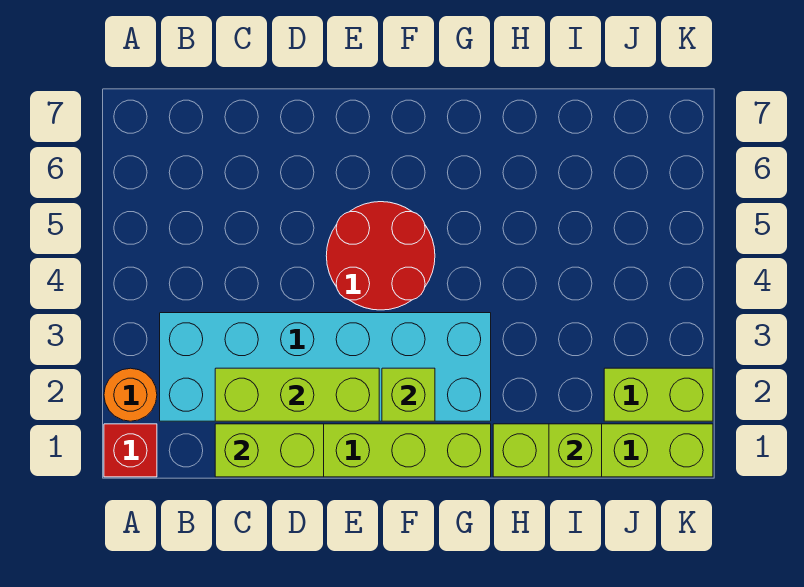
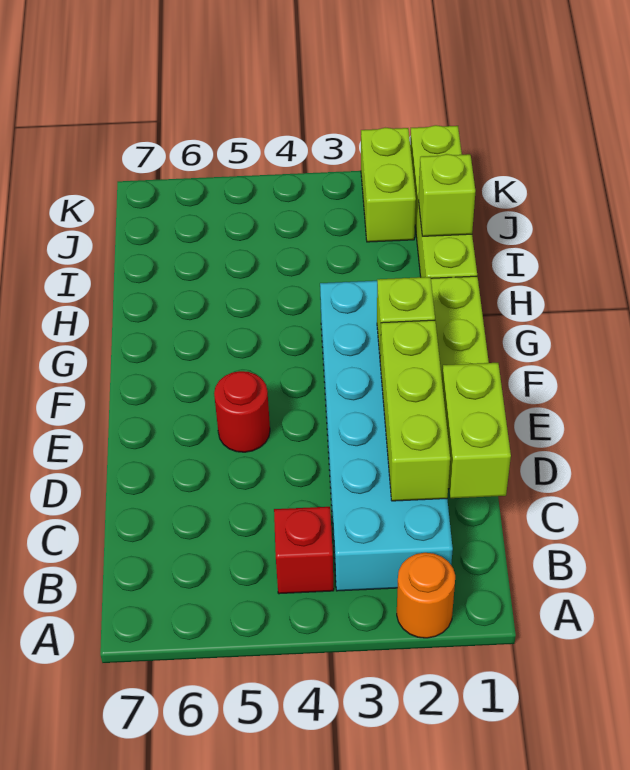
red 1x1 brick [104,424,157,477] -> red 1x1 brick moved to [274,507,334,594]
red 2x2 round brick [326,202,435,310] -> red 1x1 round brick [214,371,270,452]

